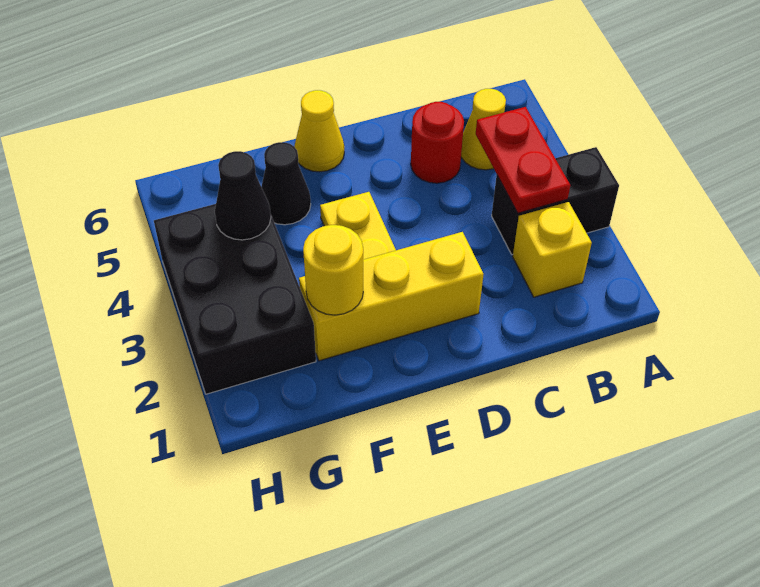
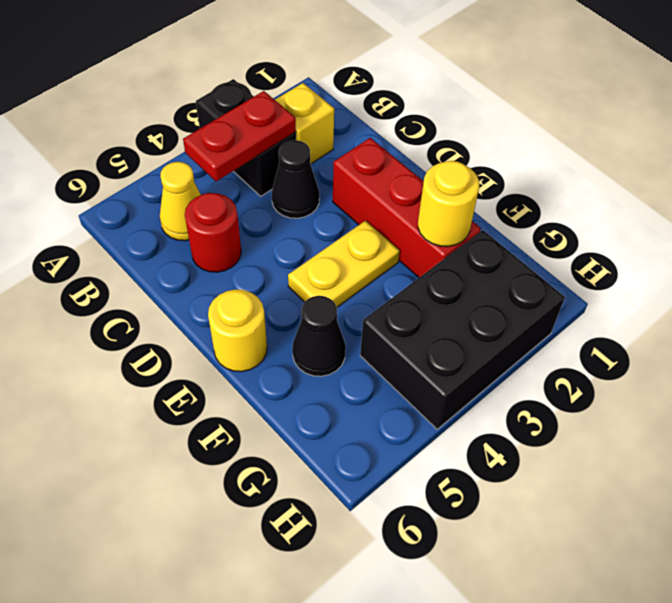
yellow 1x3 brick [299,232,484,361] -> red 1x3 brick [333,138,481,277]
yellow 1x1 cone [294,90,344,172] -> yellow 1x1 round brick [208,290,267,372]
black 1x1 cone [215,151,271,240] -> black 1x1 cone moved to [272,140,319,218]

